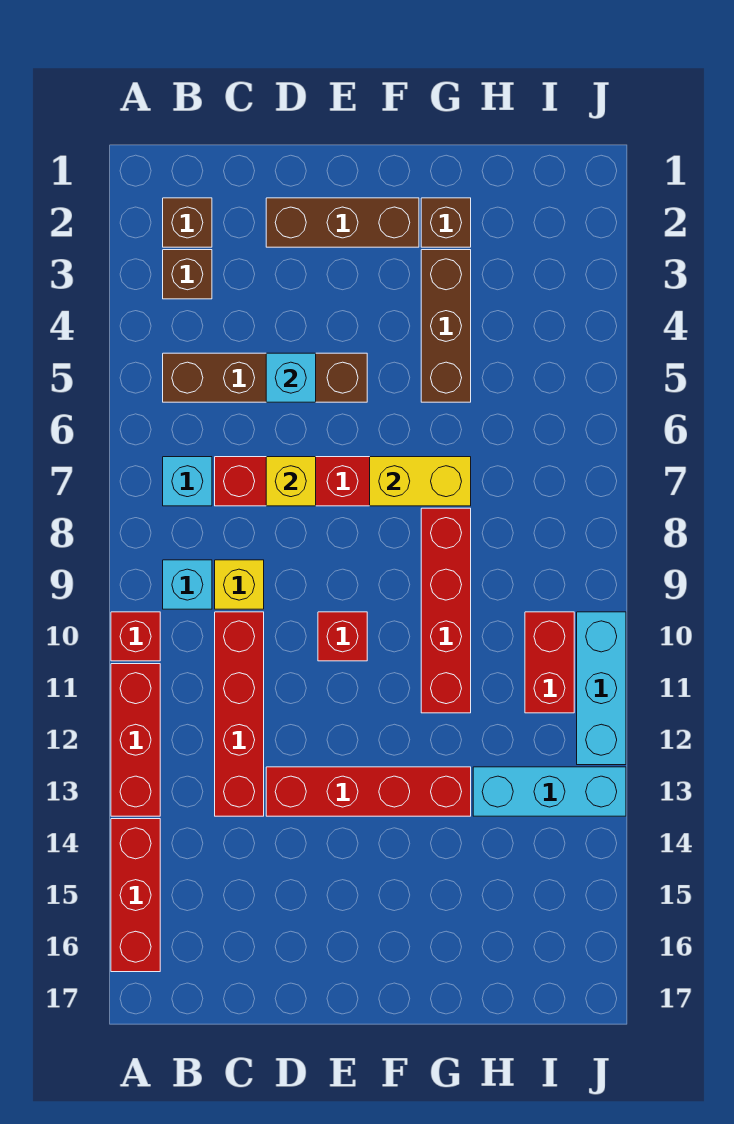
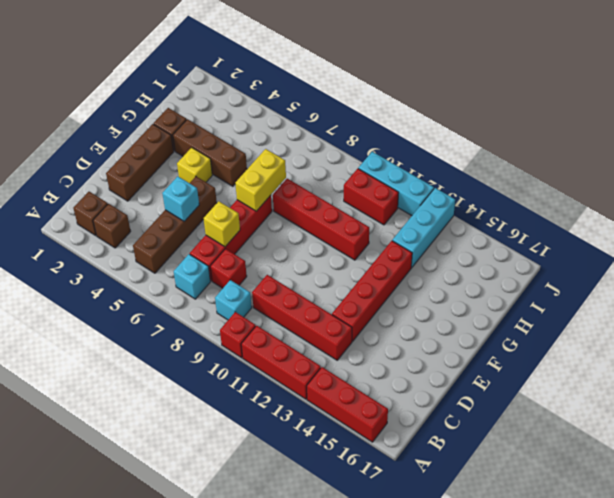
yellow 1x1 brick [215,560,264,609] -> yellow 1x1 brick moved to [177,147,212,183]
red 1x1 brick [318,612,367,661] -> red 1x1 brick moved to [210,249,247,288]

